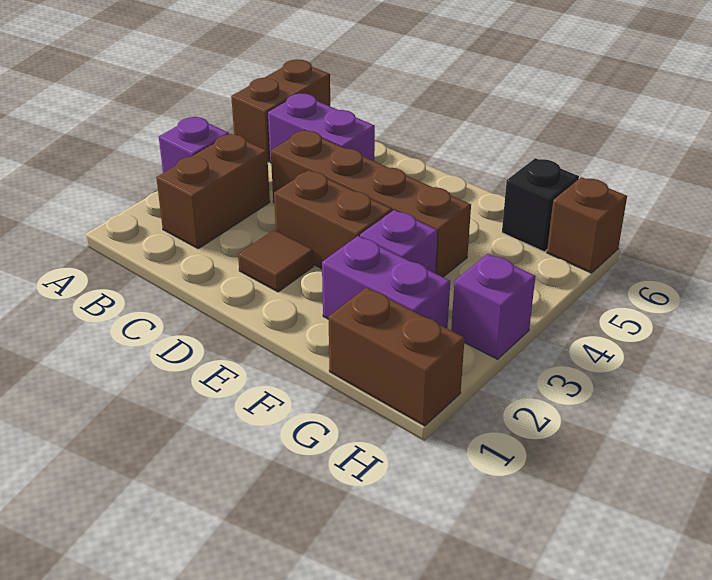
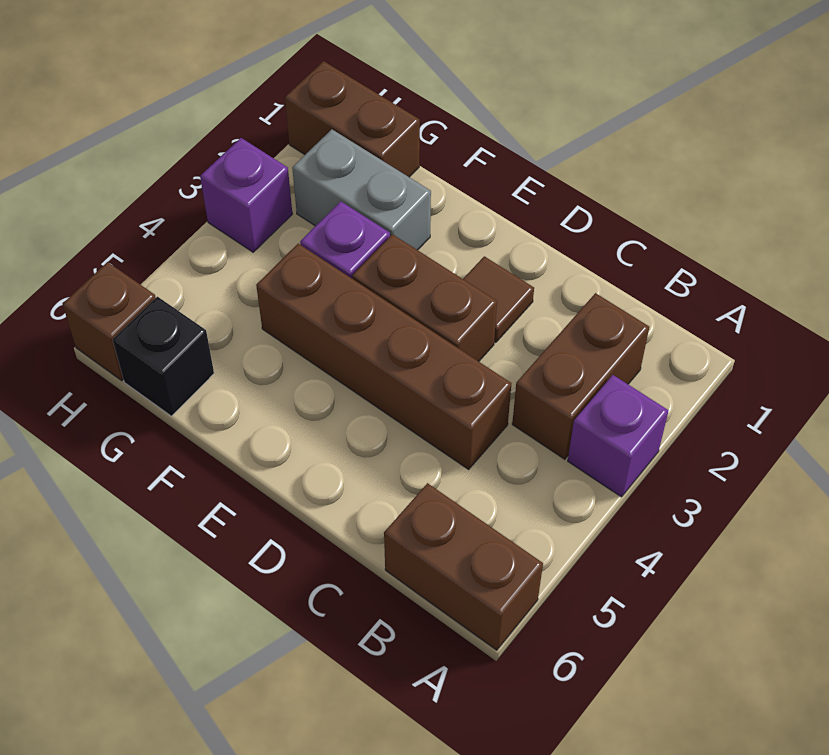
brown 1x2 brick [231,60,330,162] -> brown 1x2 brick turned to [384,483,543,650]
purple 1x2 brick [268,94,375,163] -> none
purple 1x2 brick [322,236,450,328] -> grey 1x2 brick [292,129,431,250]

